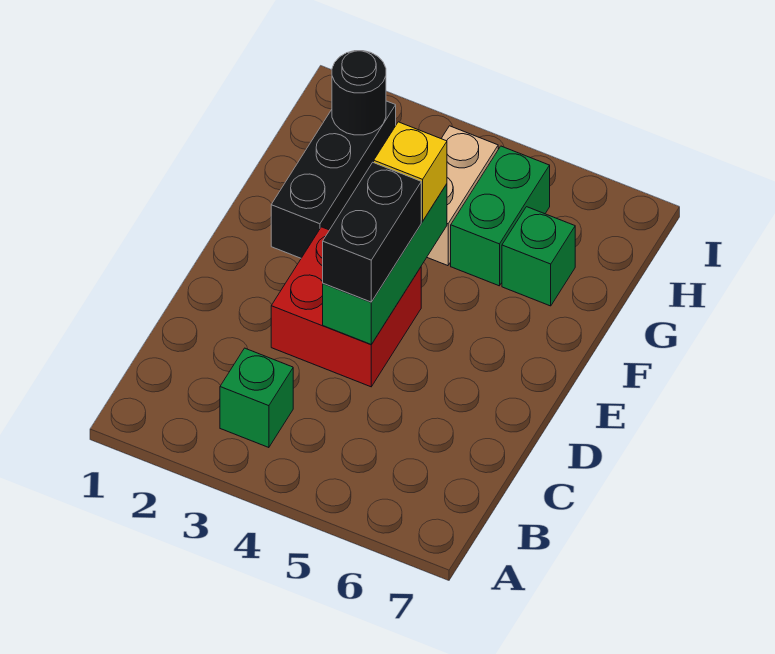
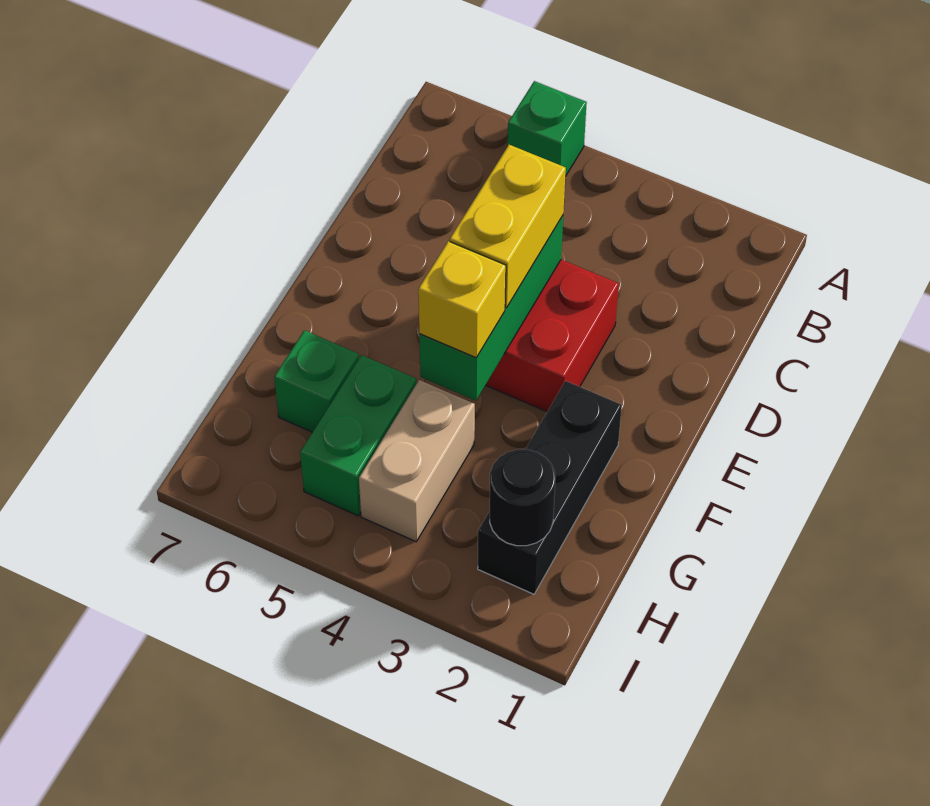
green 1x1 brick [220,348,293,448] -> green 1x1 brick moved to [508,81,587,176]
black 1x2 brick [323,162,421,302] -> yellow 1x2 brick [450,145,566,308]

